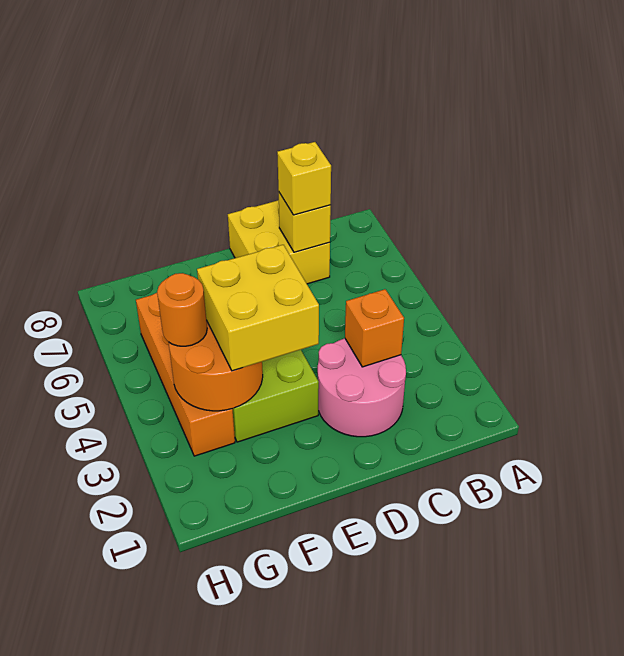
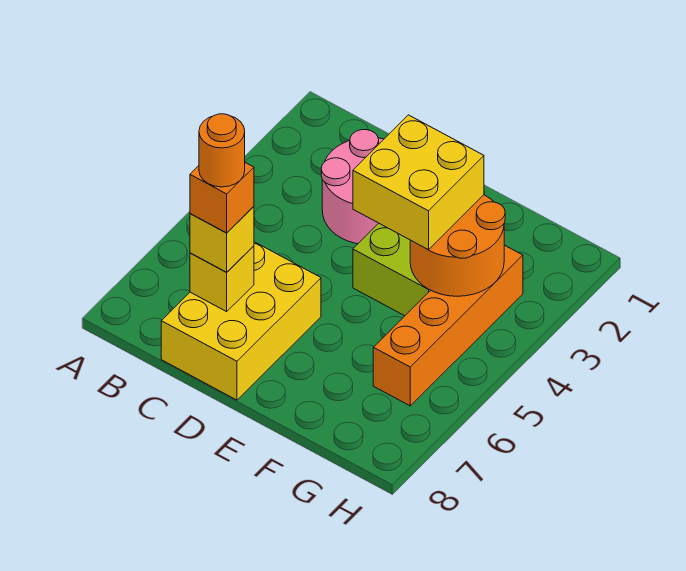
orange 1x1 brick [345,289,404,367] -> orange 1x1 brick moved to [190,163,254,233]
yellow 2x2 brick [228,200,330,284] -> yellow 2x3 brick [161,242,321,400]
orange 1x1 round brick [157,273,207,346] -> orange 1x1 round brick moved to [199,114,245,187]

